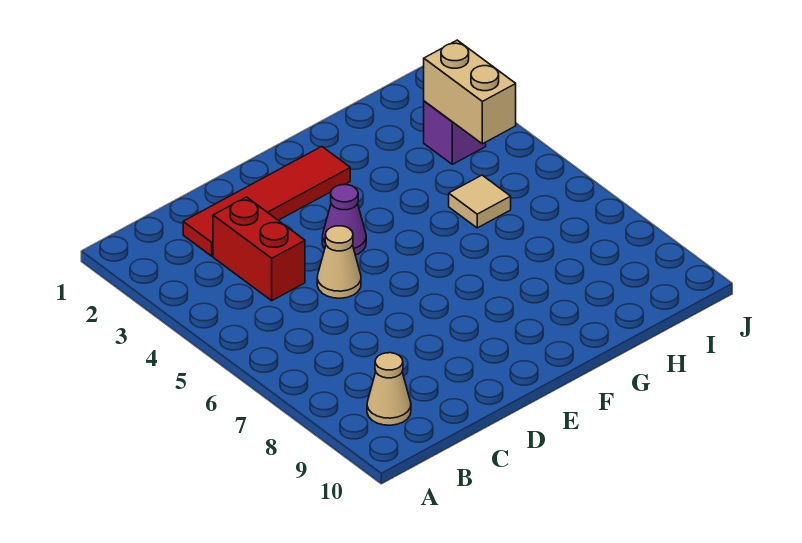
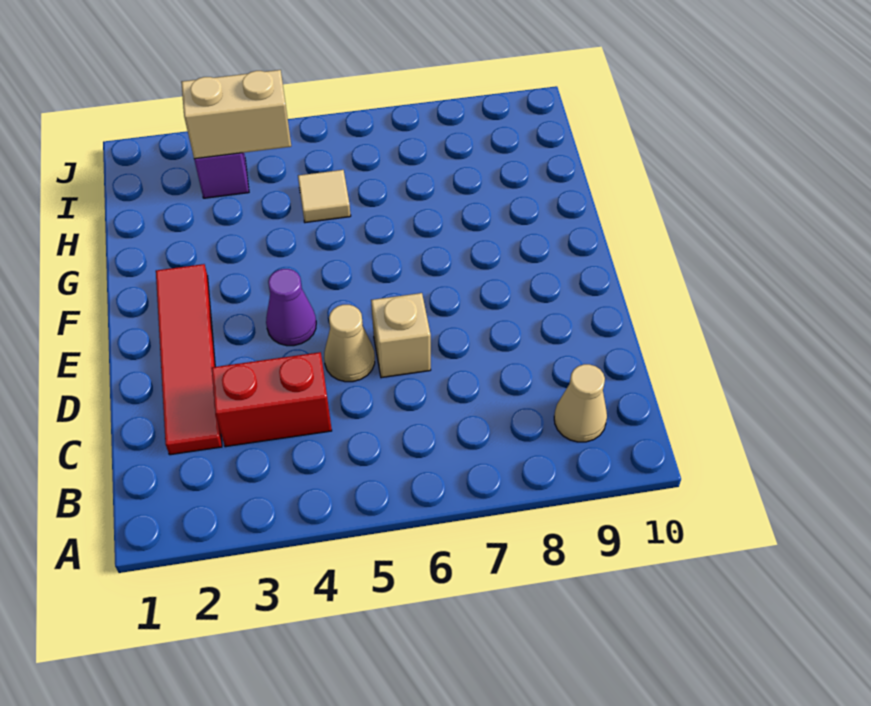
none -> tan 1x1 brick [371,293,431,378]

